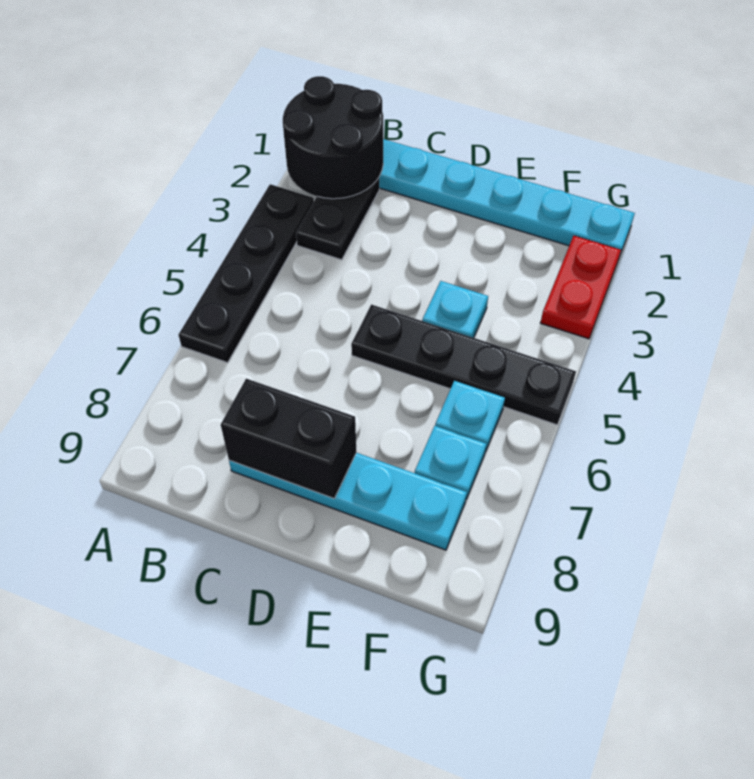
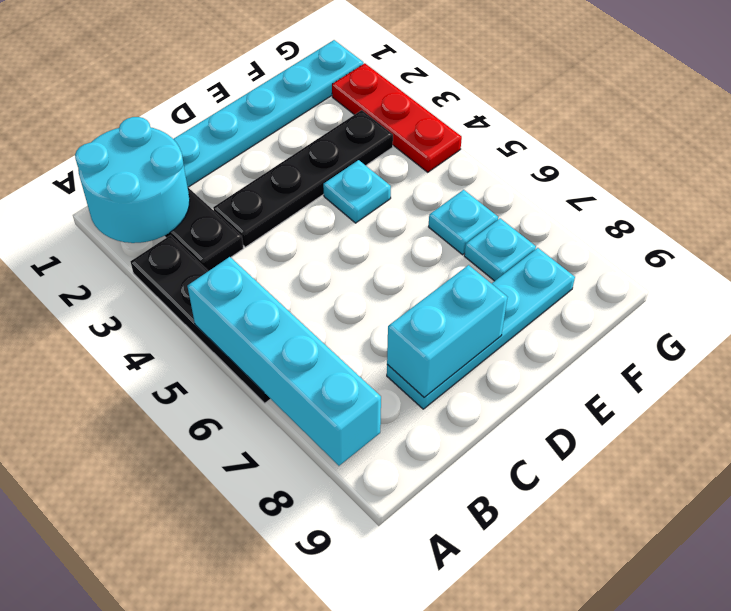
black 2x2 round brick [283,76,383,199] -> cyan 2x2 round brick [75,117,190,243]
none -> cyan 1x4 brick [187,257,381,466]
black 1x2 brick [221,379,356,499] -> cyan 1x2 brick [387,265,508,397]
black 1x4 plate [351,304,576,425] -> black 1x4 plate moved to [213,110,393,247]
red 1x2 plate [541,236,621,339] -> red 1x3 plate [332,63,462,172]

